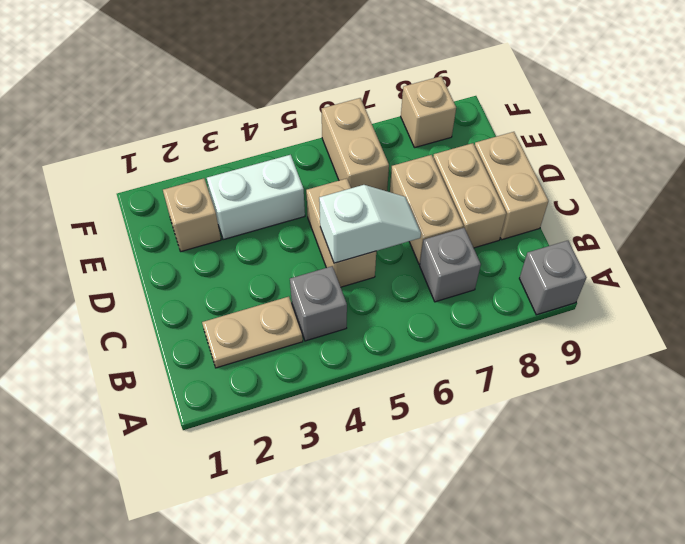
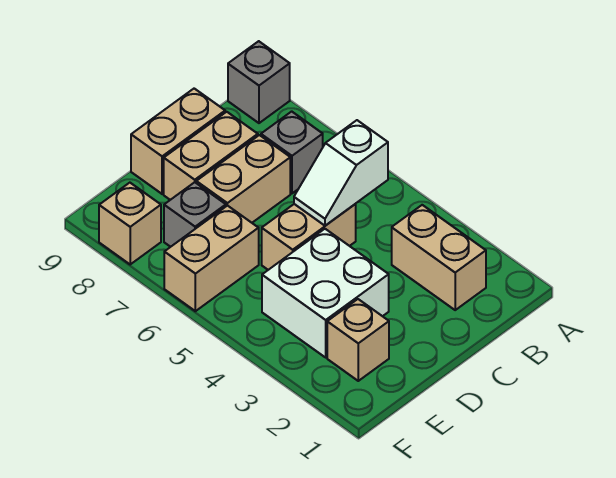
tan 1x2 plate [202,297,303,368] -> tan 1x2 brick [392,205,486,310]
grey 1x1 brick [290,266,347,341] -> grey 1x1 brick moved to [164,182,226,247]
white 1x2 slope [319,185,421,263] -> white 1x2 slope turned to [294,120,388,226]
white 1x2 brick [207,155,305,240] -> white 2x2 brick [262,229,389,357]

